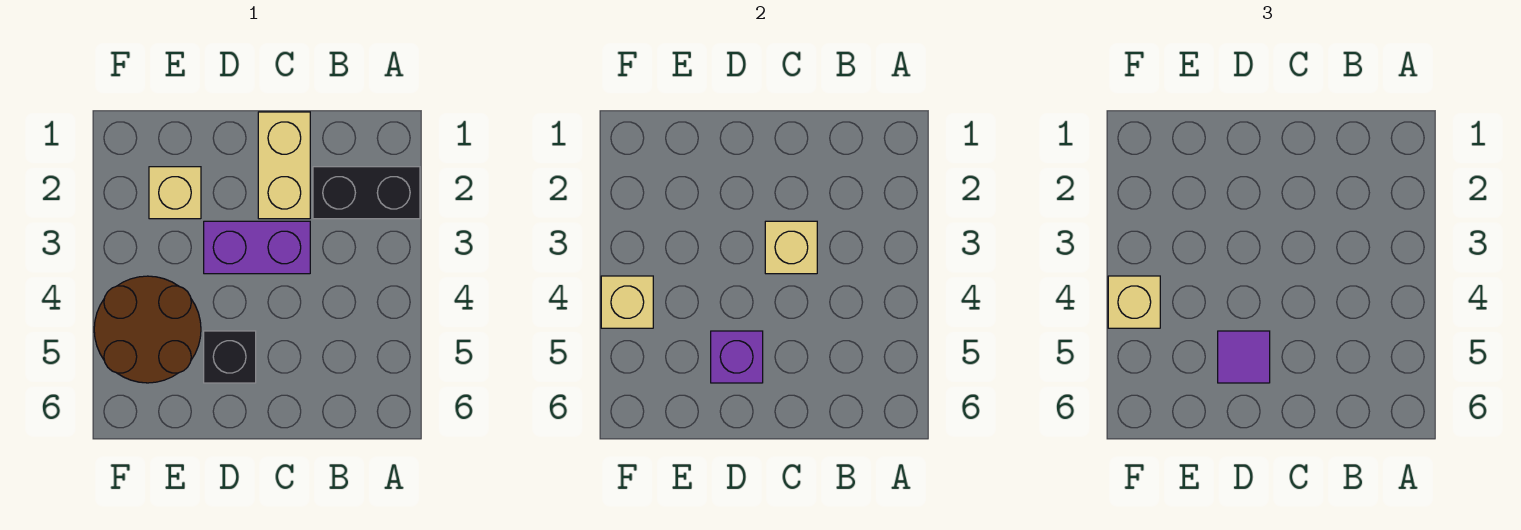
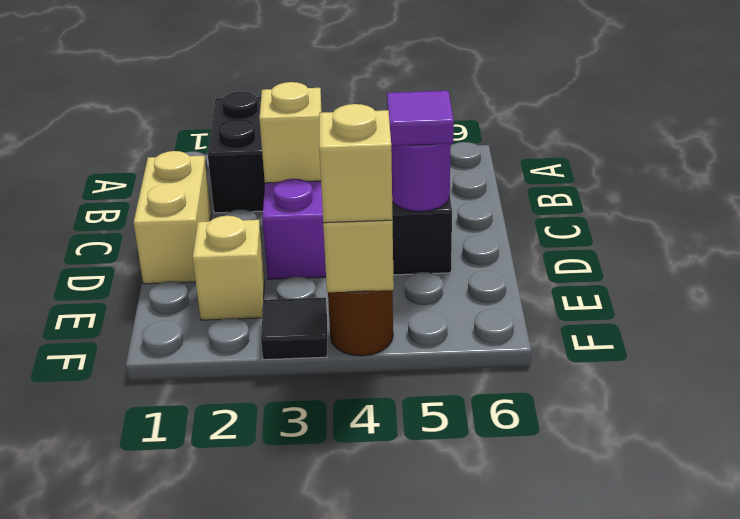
tan 1x2 brick [258,112,310,219] -> tan 1x2 brick turned to [134,151,211,284]
purple 1x1 brick [711,331,763,383] -> purple 1x1 round brick [391,144,451,212]
brown 2x2 round brick [94,276,201,383] -> brown 1x1 round brick [328,290,393,356]
none -> black 1x1 tile [261,297,327,360]

